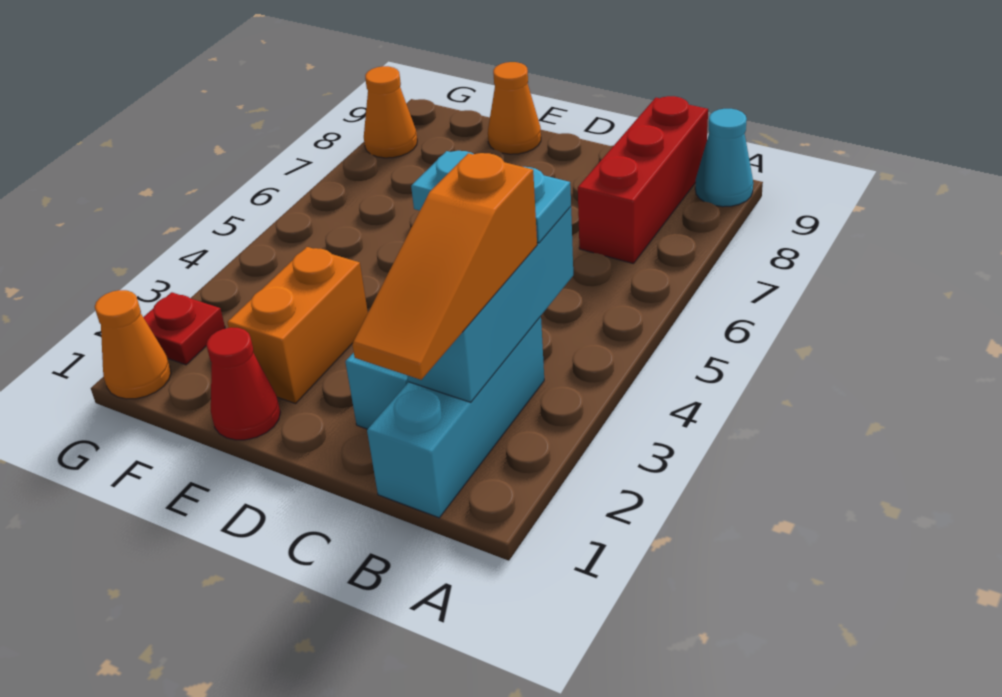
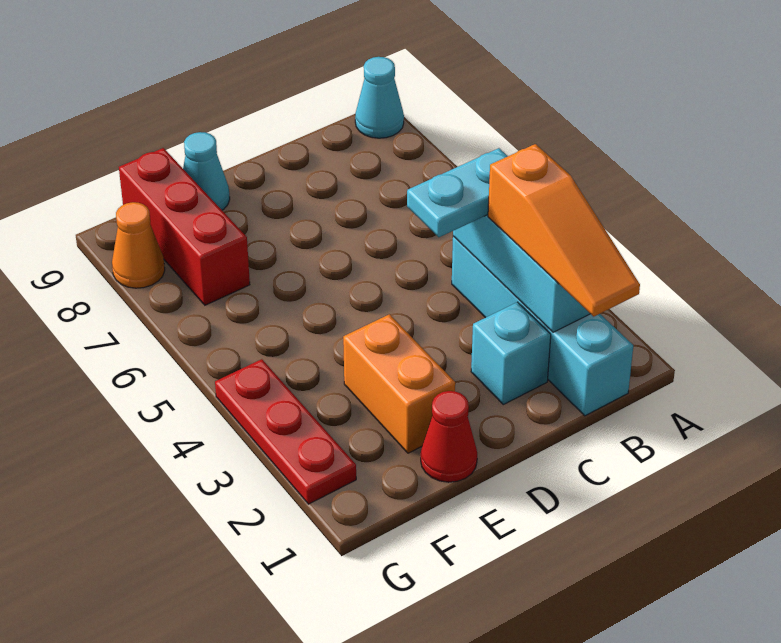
cyan 1x3 brick [367,316,544,518] -> cyan 1x4 brick [452,236,633,416]
red 1x3 brick [578,96,708,264] -> red 1x3 brick moved to [119,148,250,305]
orange 1x1 cone [488,62,541,154] -> cyan 1x1 cone [183,132,230,210]
orange 1x1 cone [95,290,171,399] -> none
red 1x1 plate [143,292,225,365] -> red 1x3 plate [215,359,356,504]

